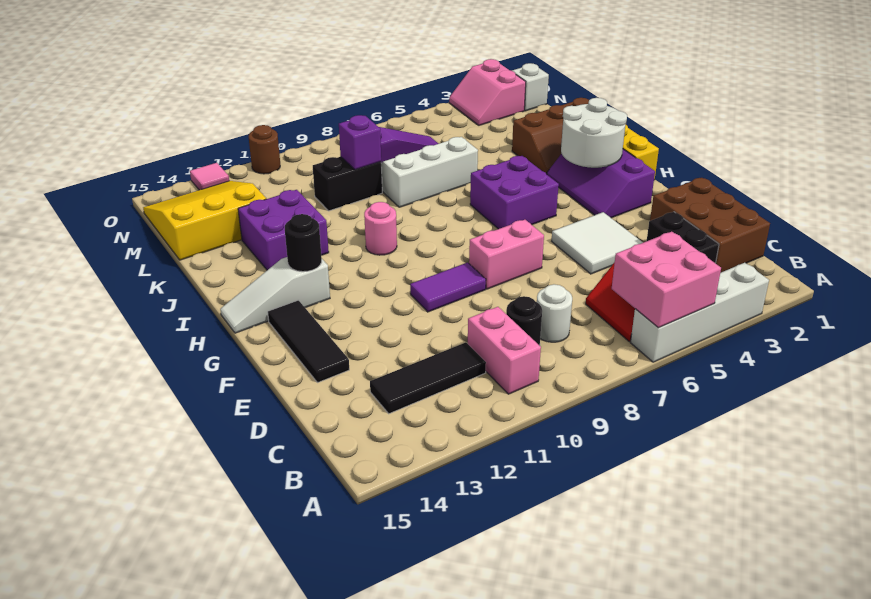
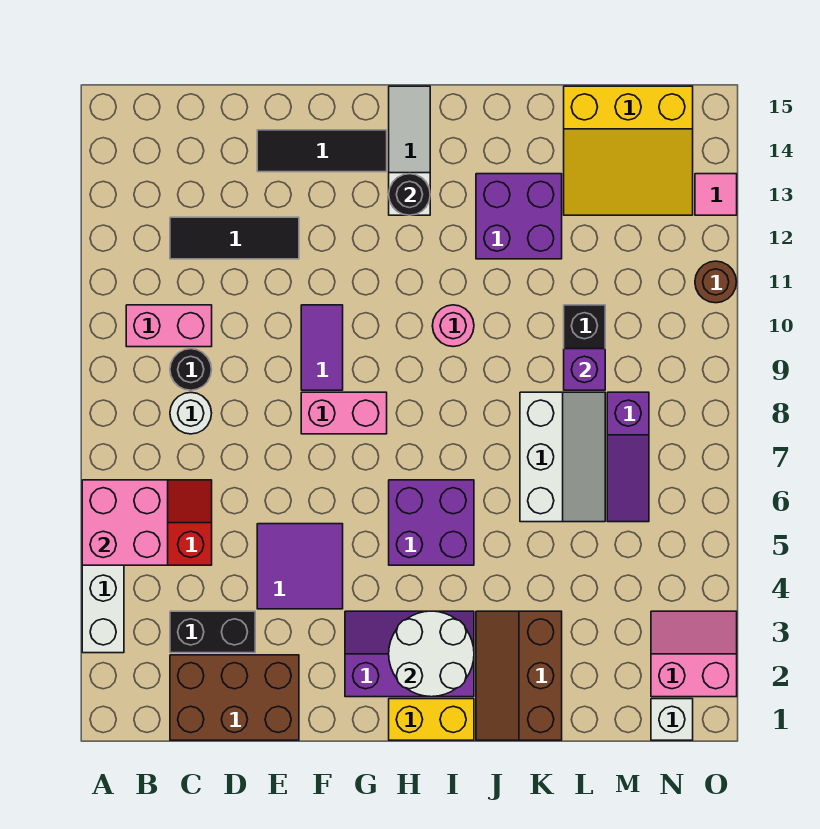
black 1x3 tile [370,342,486,414] -> black 1x3 tile turned to [170,217,299,259]
white 2x2 tile [552,212,643,274] -> purple 2x2 tile [257,524,343,609]
pink 1x2 brick [469,220,544,289] -> pink 1x2 brick turned to [301,392,387,434]
yellow 3x3 slope [143,181,266,260] -> yellow 3x3 slope turned to [564,86,693,215]

